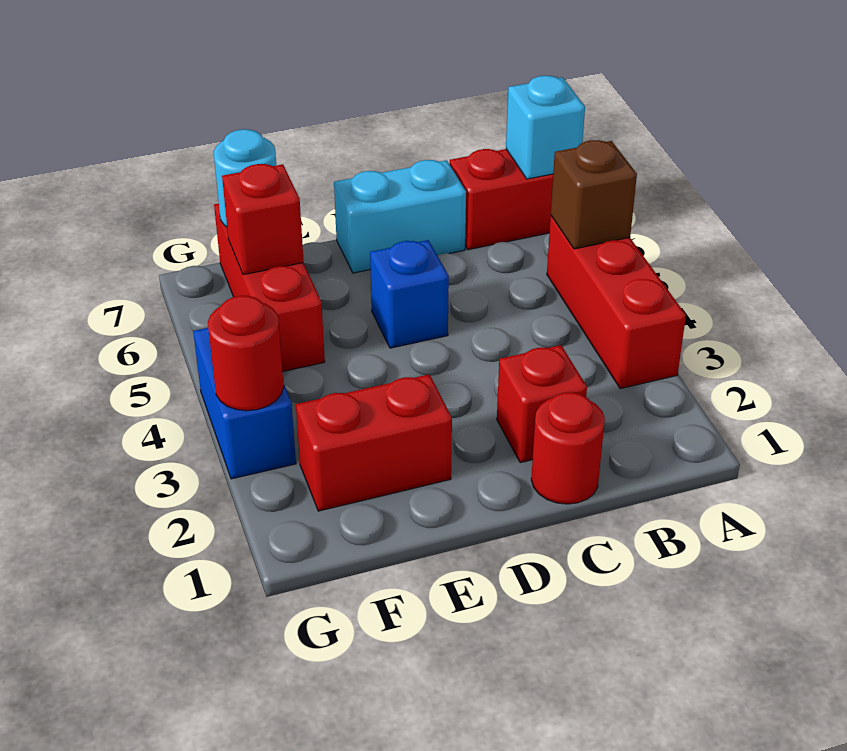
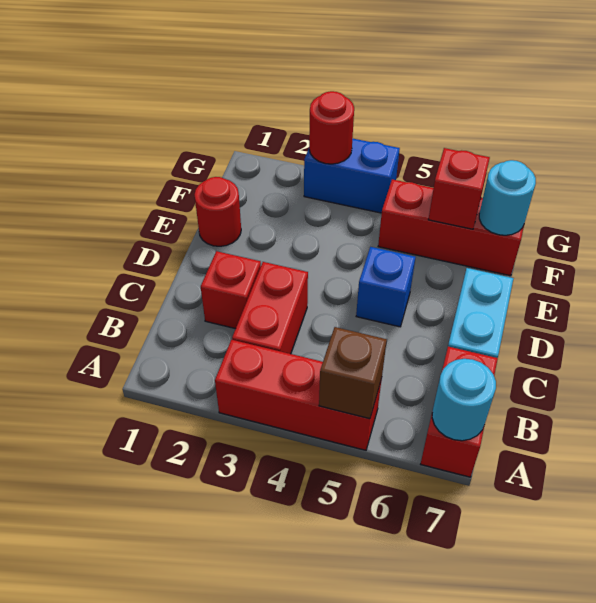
cyan 1x1 brick [506,76,585,179] -> cyan 1x1 round brick [432,359,496,441]
red 1x1 round brick [531,392,605,504] -> red 1x1 round brick moved to [194,177,241,246]
red 1x2 brick [296,374,452,511] -> red 1x2 brick moved to [232,262,308,354]

